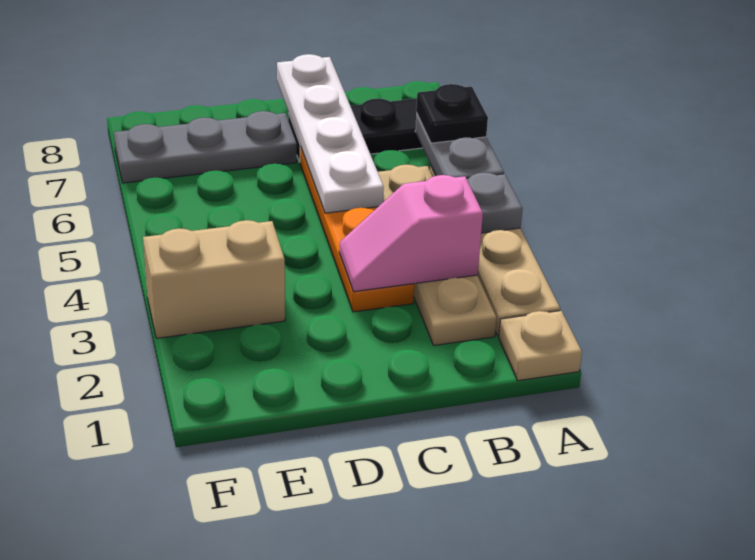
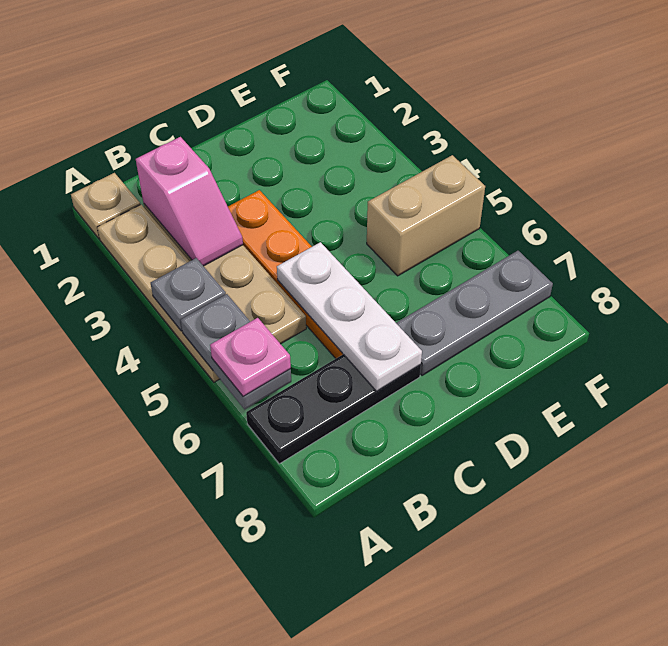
black 1x1 plate [416,84,488,143] -> pink 1x1 plate [210,318,291,397]
pink 1x2 slope [339,175,483,292] -> pink 1x2 slope turned to [136,137,243,266]
white 1x4 plate [277,54,384,213] -> white 1x3 plate [277,242,422,391]
tan 1x2 brick [143,220,285,338] -> tan 1x2 brick moved to [367,155,485,276]

